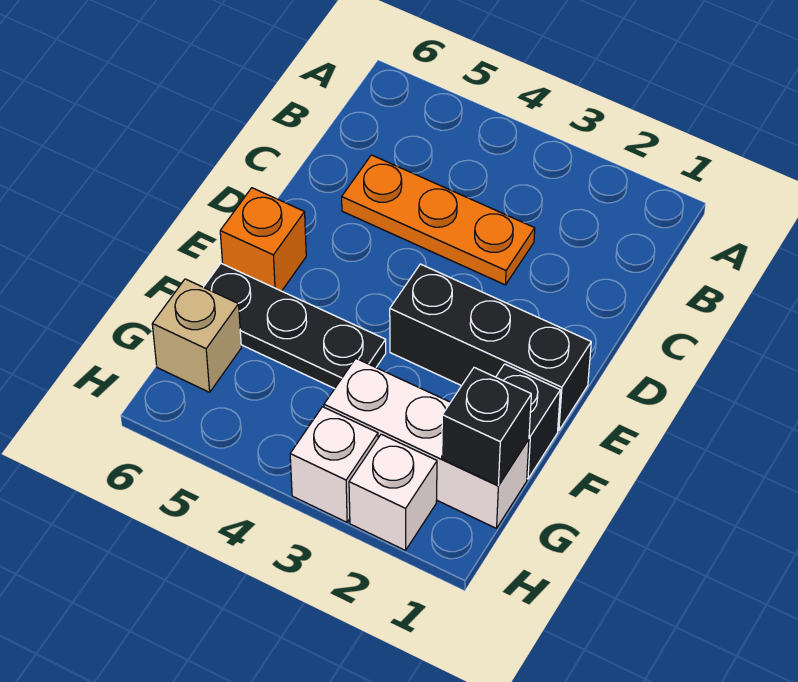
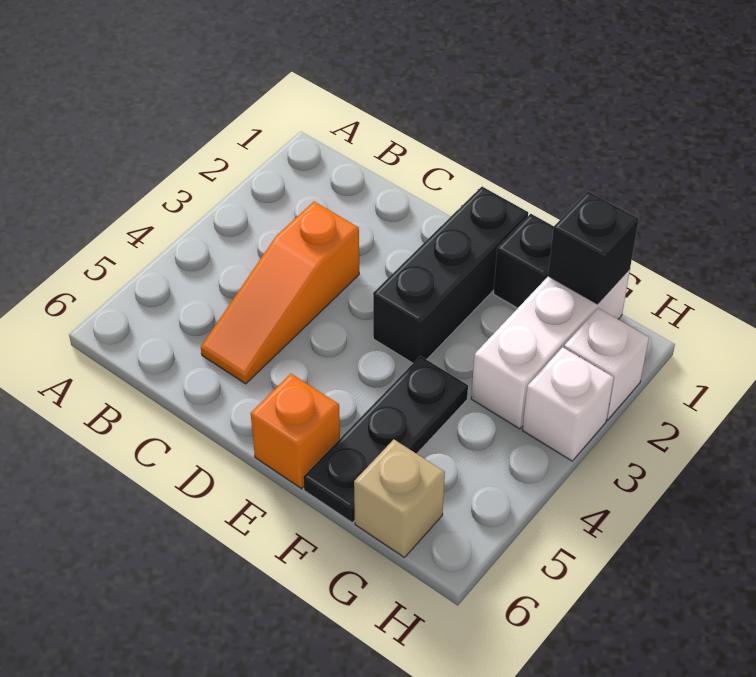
orange 1x3 plate [342,155,535,285] -> orange 1x3 slope [201,202,359,384]

